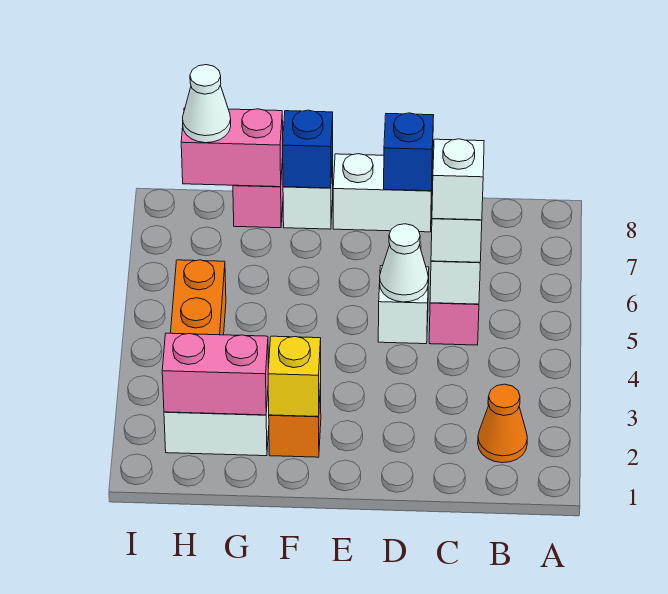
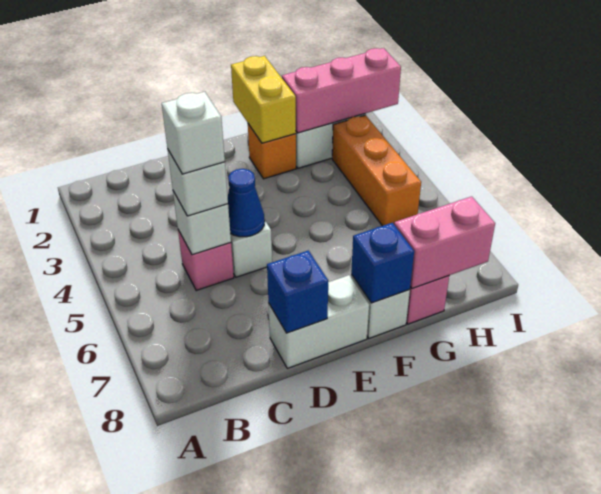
orange 1x1 cone [478,384,527,463] -> none
white 1x1 cone [380,224,428,302] -> blue 1x1 cone [228,169,265,237]
yellow 1x1 brick [268,336,321,417] -> yellow 1x2 brick [231,56,296,143]
pink 1x2 brick [162,333,268,415] -> pink 1x3 brick [282,48,401,133]
white 1x1 cone [183,65,231,143] -> none

